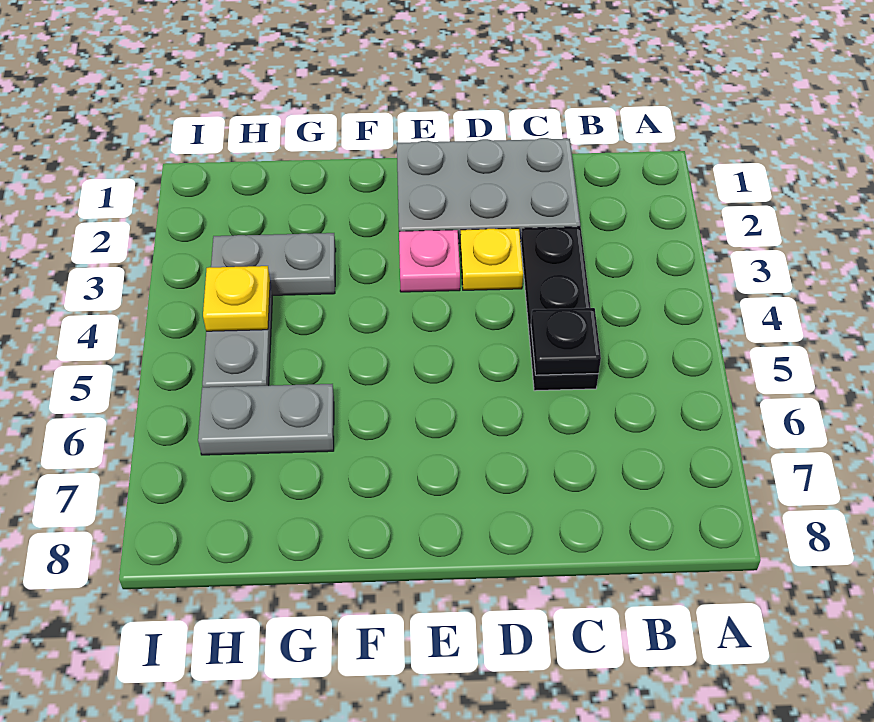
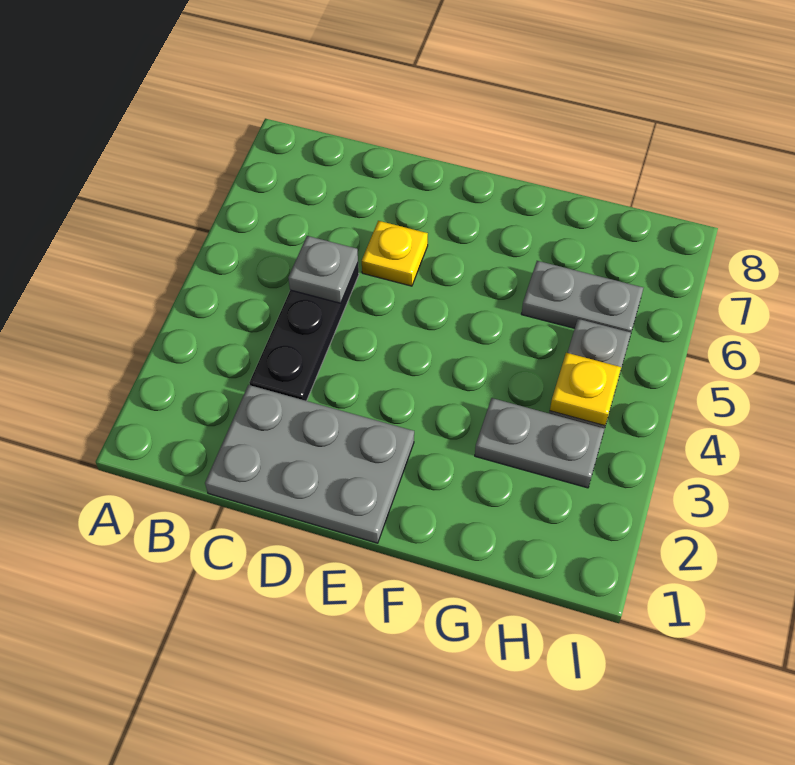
black 1x1 plate [531,308,601,375] -> grey 1x1 plate [288,236,358,303]
yellow 1x1 plate [460,228,523,290] -> yellow 1x1 plate moved to [362,221,428,286]
pink 1x1 plate [399,230,460,292] -> none

